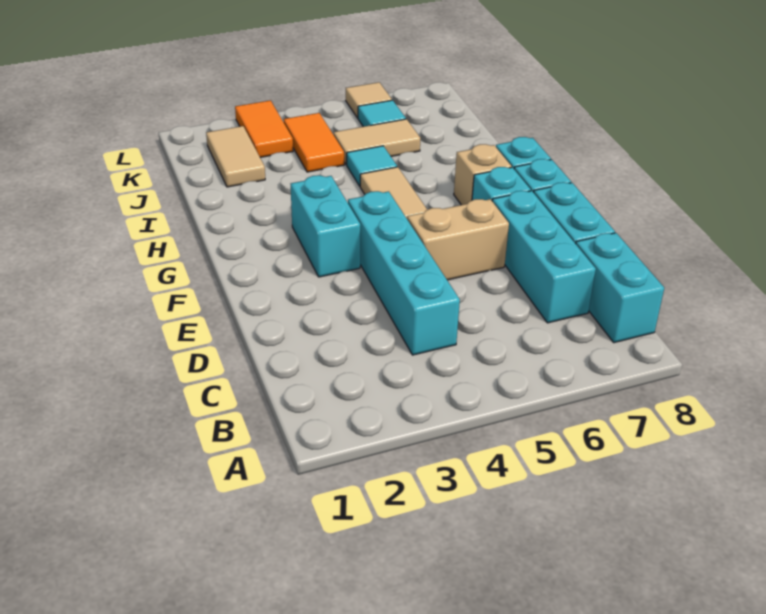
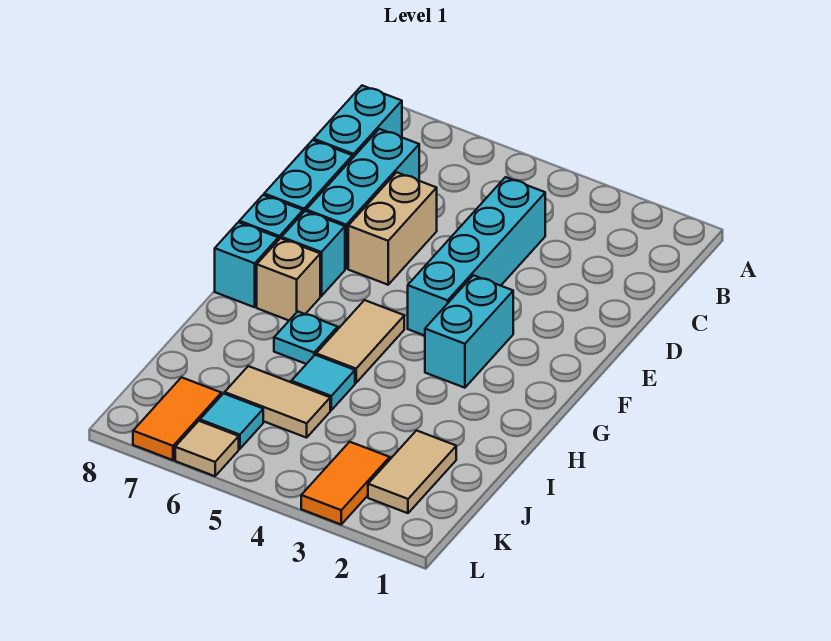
tan 1x2 brick [407,199,509,280] -> tan 1x2 brick turned to [348,172,437,285]
none -> cyan 1x1 plate [274,311,338,364]
orange 1x2 tile [284,113,344,172] -> orange 1x2 tile moved to [133,377,221,460]

